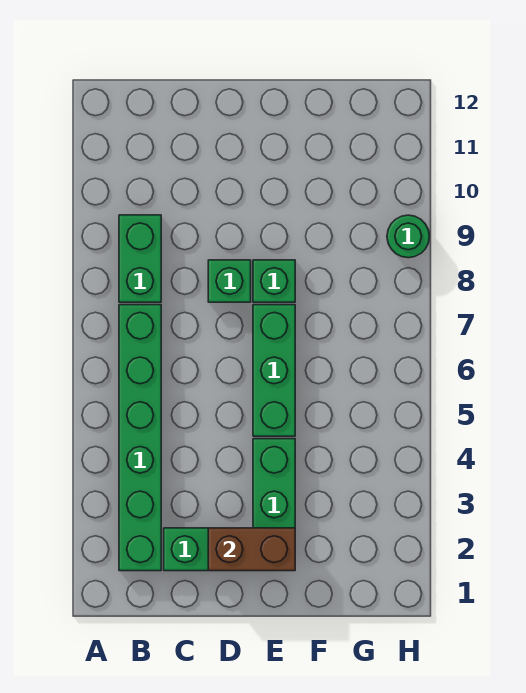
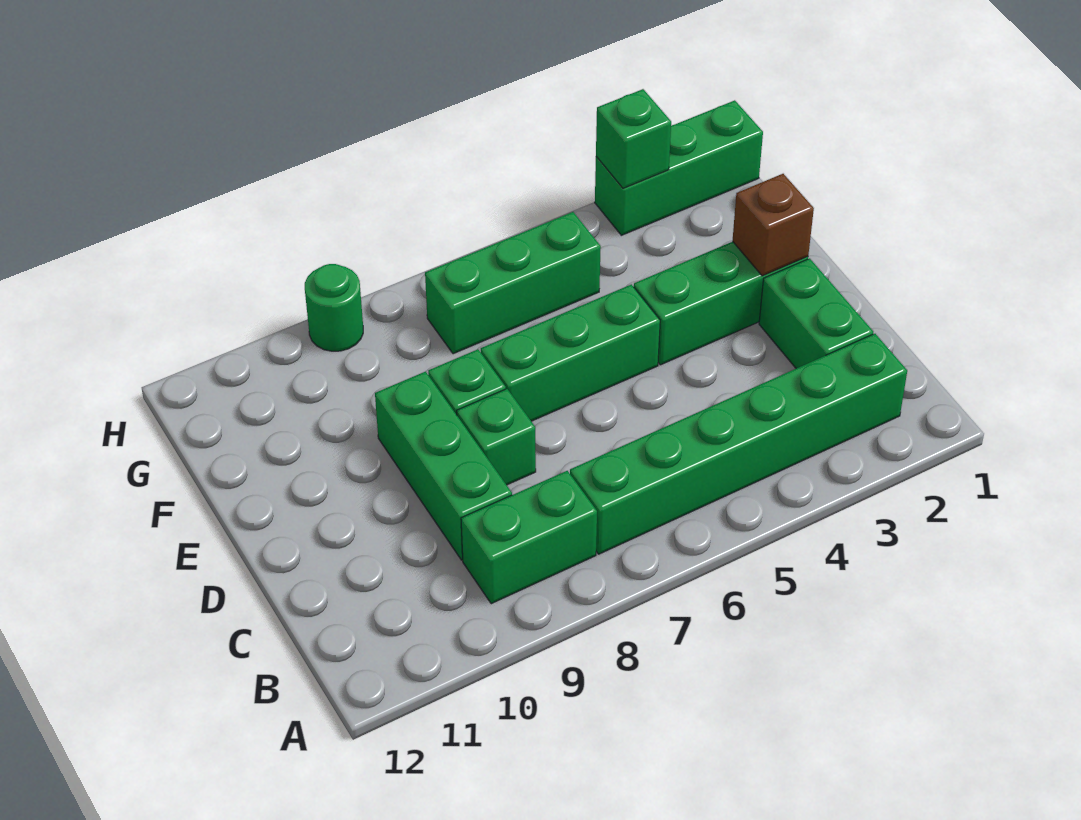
none -> green 1x3 brick [375,371,512,560]
brown 1x2 brick [208,528,295,571] -> brown 1x1 brick [733,174,814,276]
none -> green 1x3 brick [425,212,601,354]
none -> green 1x3 brick [595,100,763,235]
none -> green 1x1 brick [596,89,671,188]

